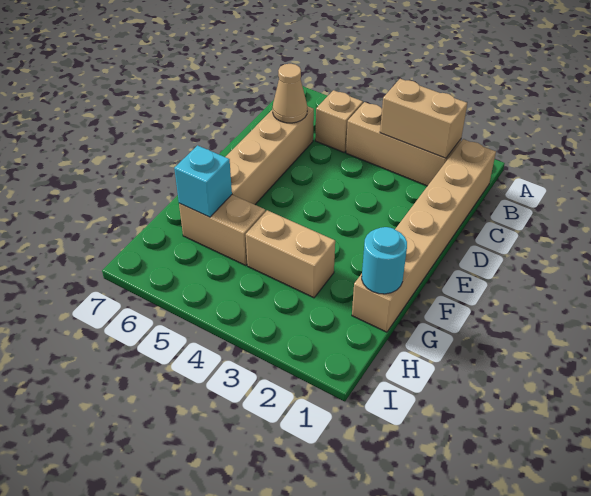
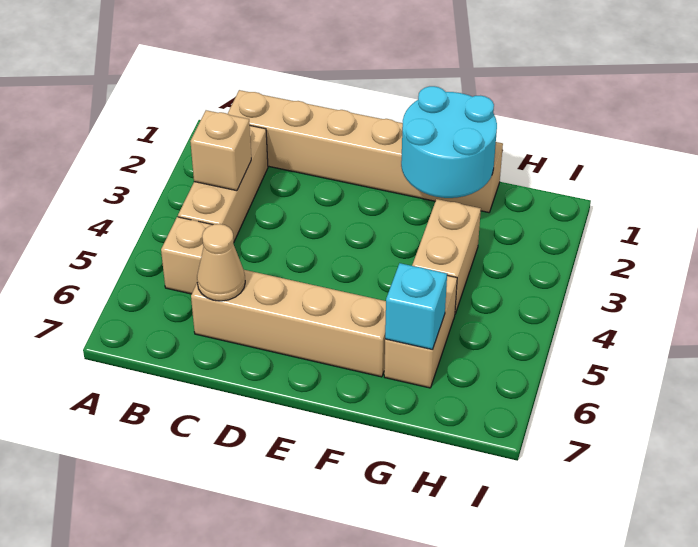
tan 1x2 brick [380,79,467,158] -> tan 1x1 brick [190,110,251,191]
cyan 1x1 round brick [362,227,407,294] -> cyan 2x2 round brick [401,86,497,198]

